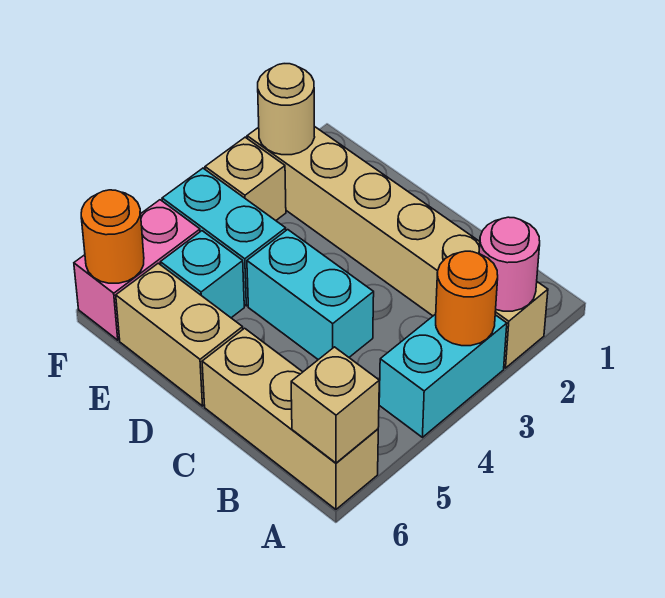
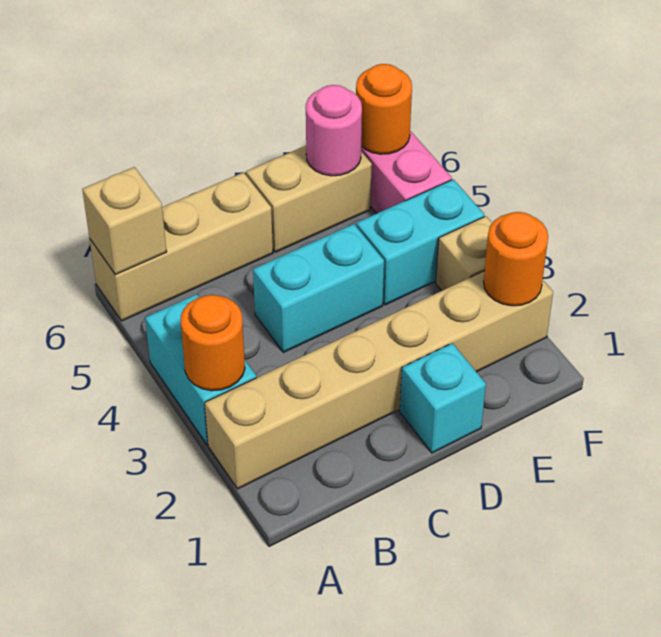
pink 1x1 round brick [479,217,540,311] -> pink 1x1 round brick moved to [306,85,362,176]
cyan 1x1 brick [160,231,244,318] -> cyan 1x1 brick moved to [400,343,486,453]
tan 1x1 round brick [258,64,315,155] -> orange 1x1 round brick [484,212,548,306]

